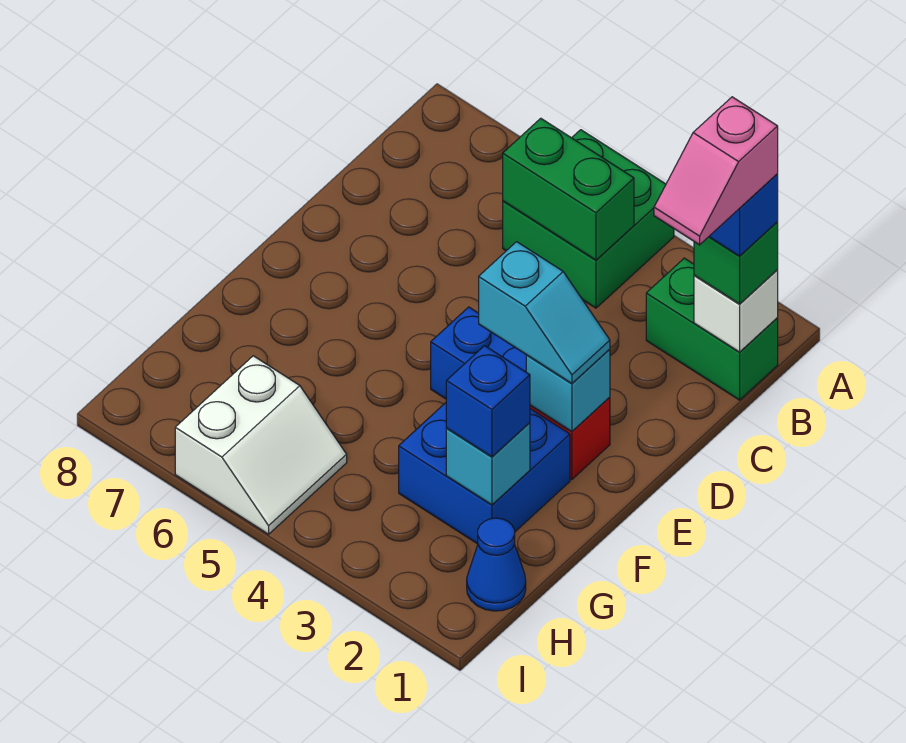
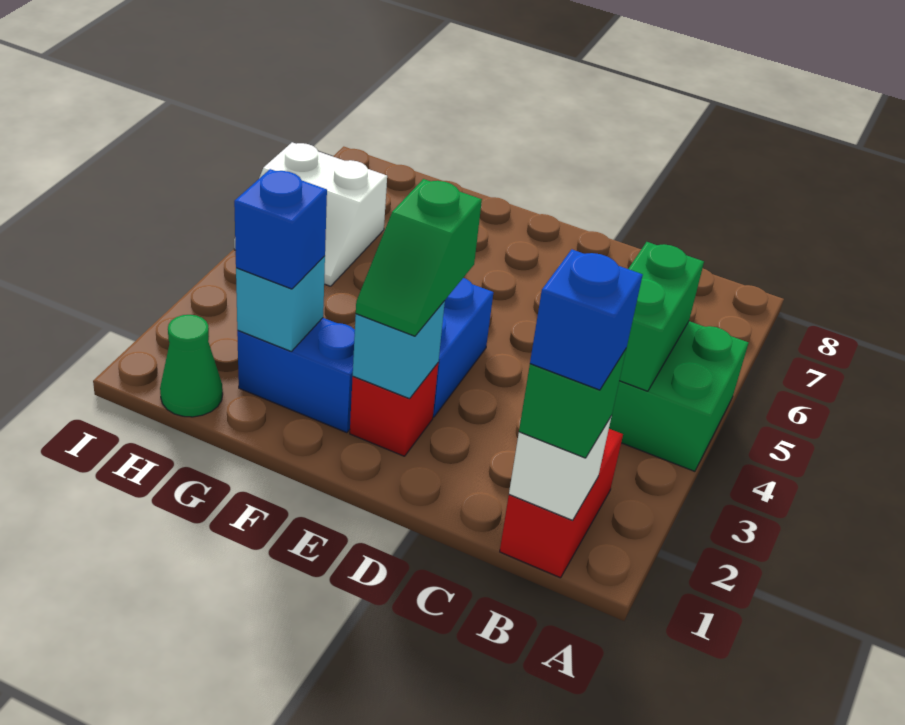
green 1x2 brick [646,258,778,400] -> red 1x2 brick [500,429,623,578]
pink 1x2 slope [654,97,778,245] -> none
cyan 1x2 slope [479,242,610,384] -> green 1x2 slope [356,179,482,336]
blue 2x2 brick [399,403,570,544] -> blue 1x2 brick [237,318,355,433]
blue 1x1 cone [467,518,526,611] -> green 1x1 cone [160,315,223,417]

